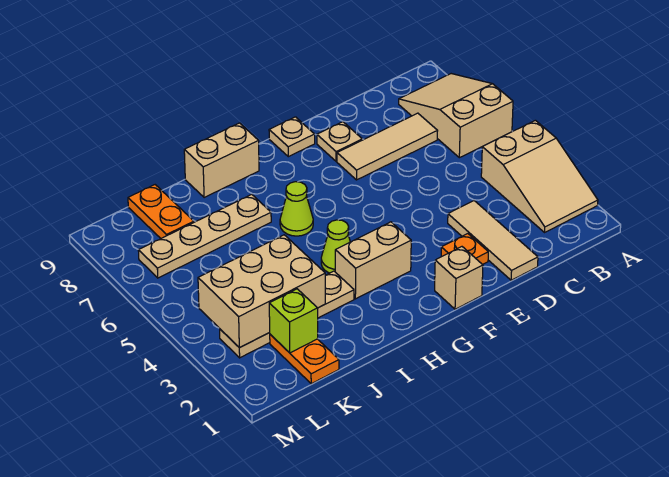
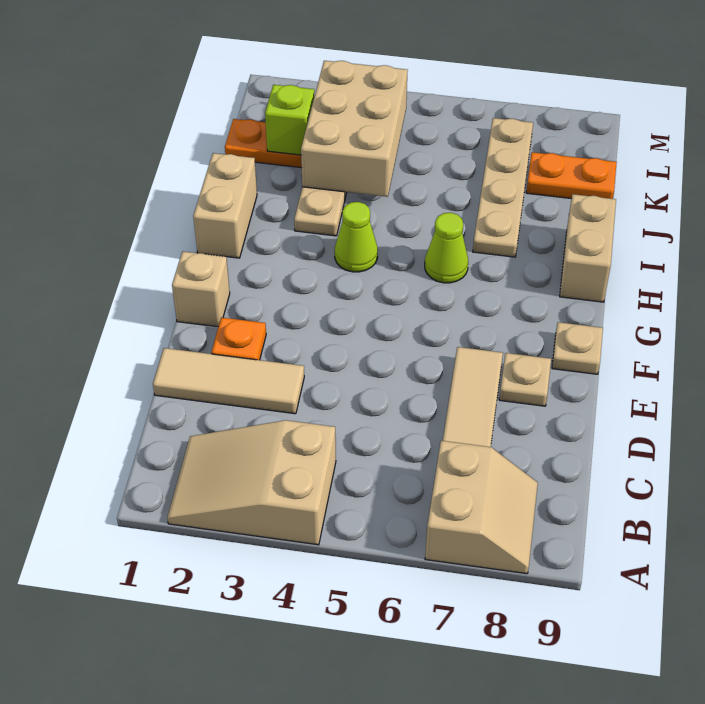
tan 2x3 slope [399,74,513,158] -> tan 2x2 slope [425,441,538,574]
tan 1x2 brick [335,222,411,299] -> tan 1x2 brick moved to [193,153,257,258]

